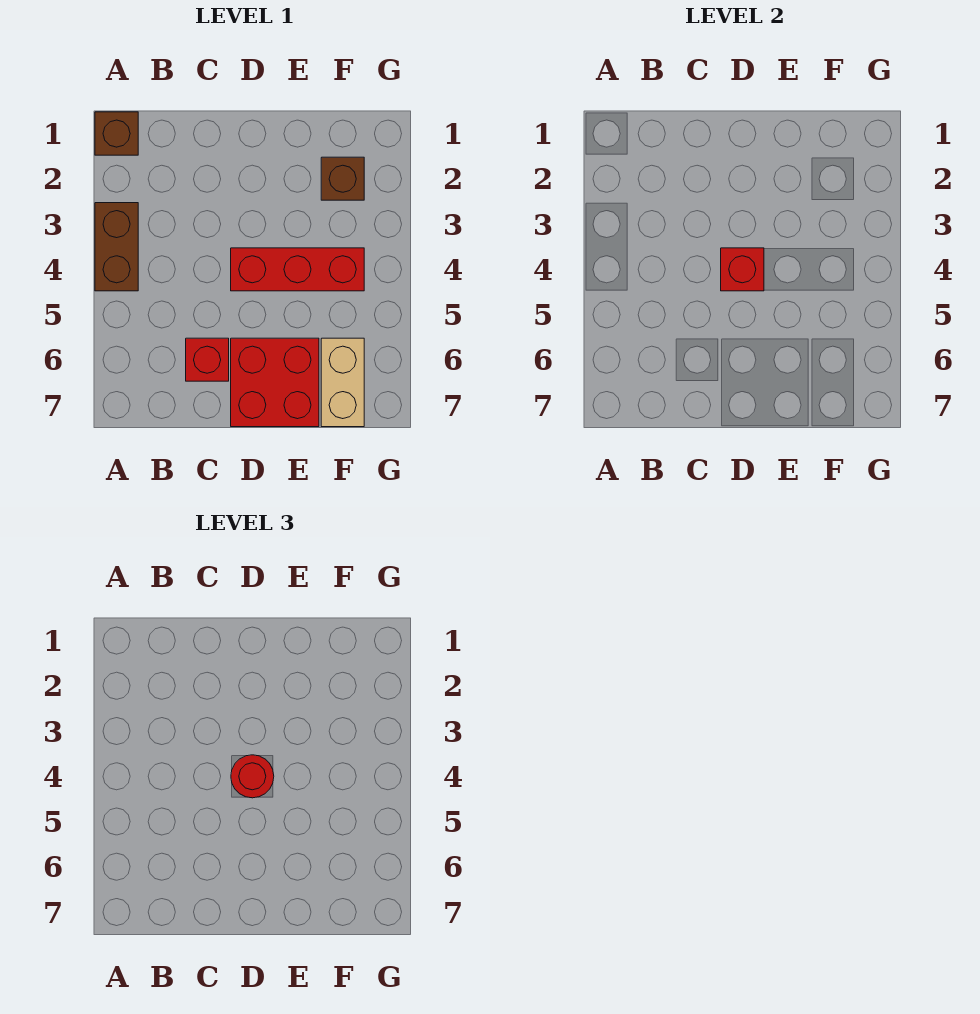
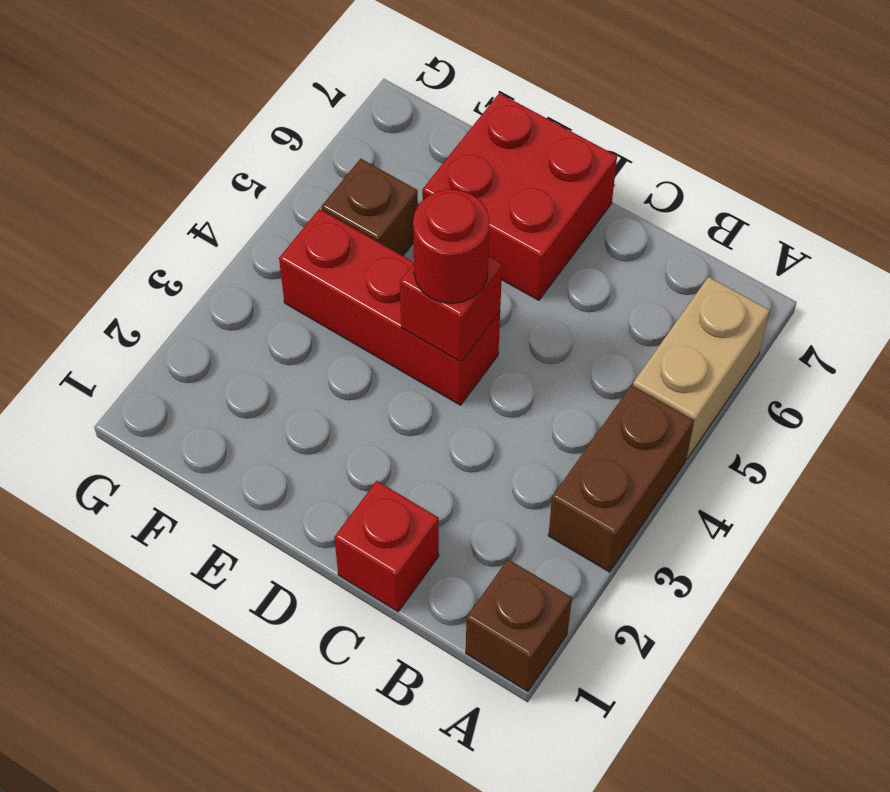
red 1x1 brick [186,338,229,381] -> red 1x1 brick moved to [334,481,439,612]
brown 1x1 brick [321,157,364,200] -> brown 1x1 brick moved to [321,159,418,256]
tan 1x2 brick [321,338,364,427] -> tan 1x2 brick moved to [633,277,770,459]

